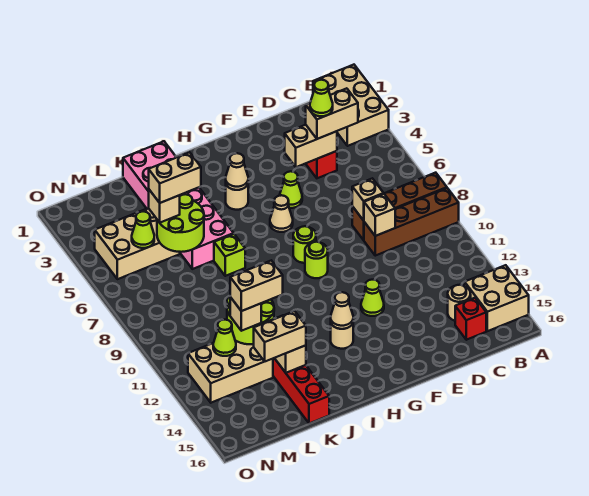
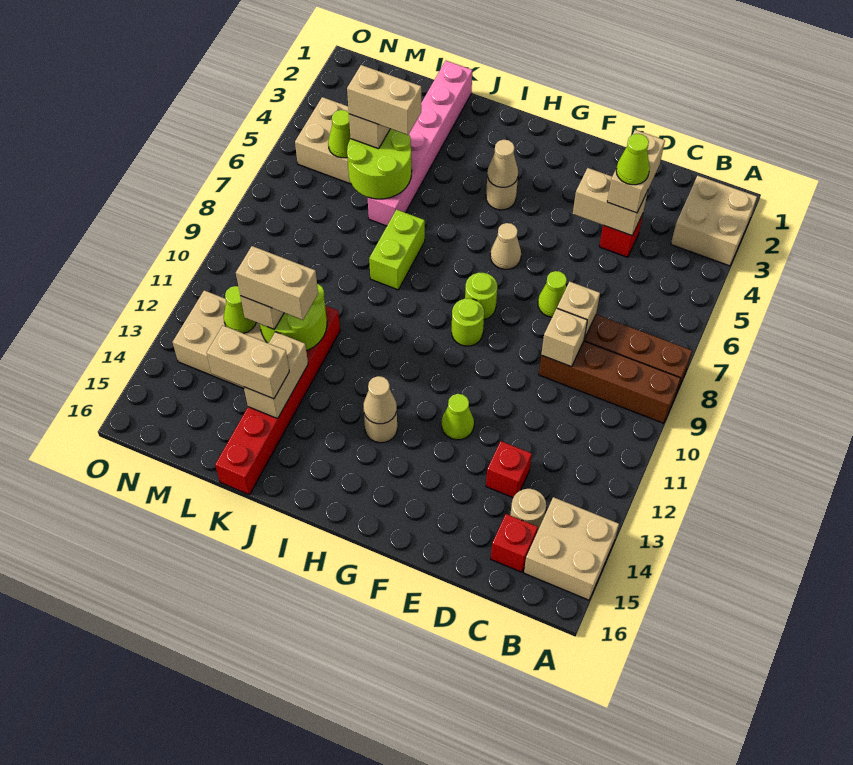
tan 2x3 brick [313,65,389,146] -> tan 2x2 brick [671,176,757,266]
tan 1x2 brick [306,88,358,139] -> tan 1x2 brick turned to [607,130,665,213]
none -> red 1x1 brick [486,441,532,497]
lime 1x1 cone [279,171,302,208] -> lime 1x1 cone moved to [538,271,567,317]
pink 2x6 brick [123,141,234,269] -> pink 1x6 brick [368,61,472,226]
lime 1x1 brick [214,234,245,276] -> lime 1x2 brick [369,210,425,290]

